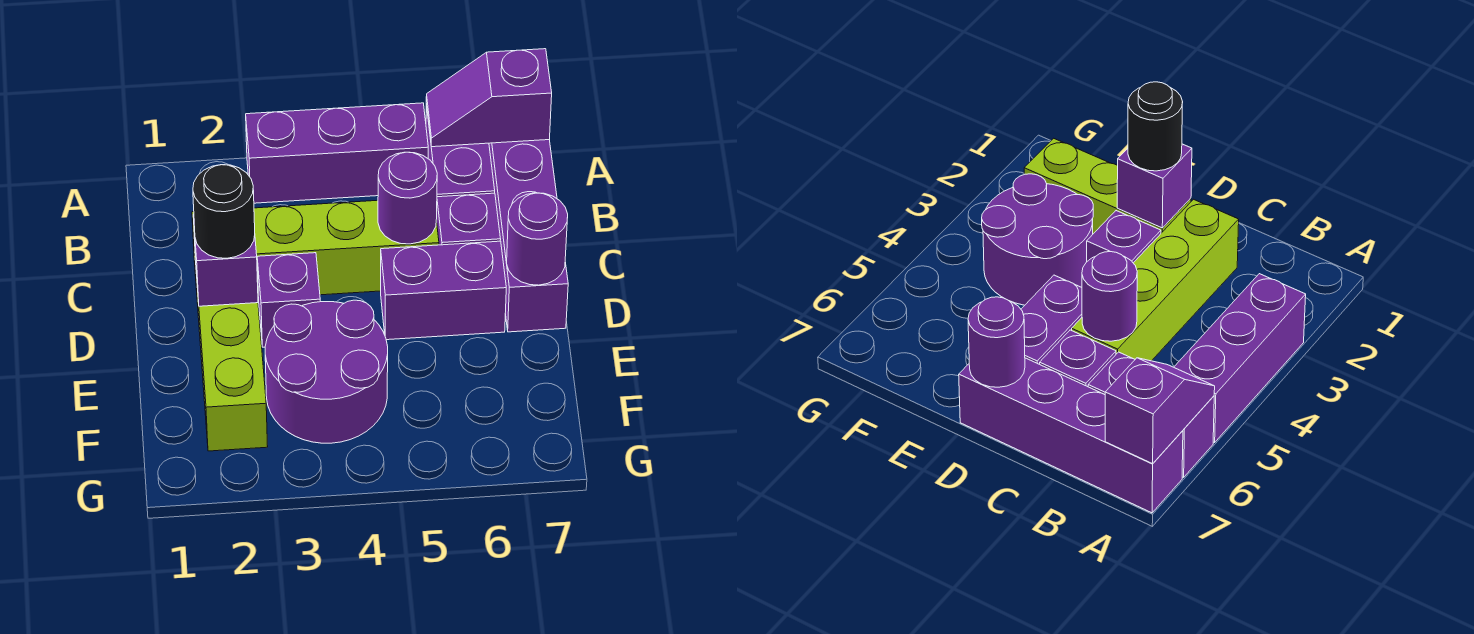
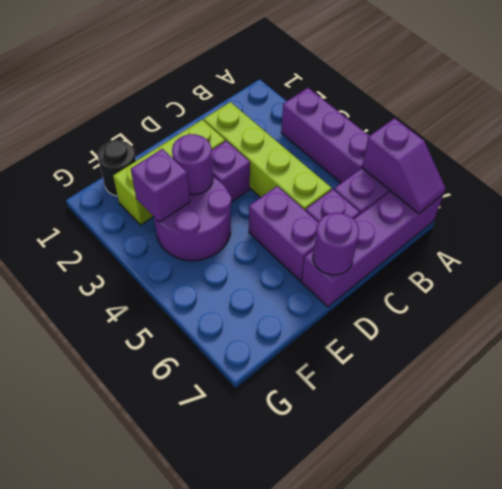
purple 1x2 slope [426,49,552,147] -> purple 1x2 slope turned to [362,118,446,214]
purple 1x1 round brick [378,152,437,244] -> purple 1x1 round brick moved to [172,134,213,195]
purple 1x1 brick [193,214,258,306] -> purple 1x1 brick moved to [131,149,190,222]
black 1x1 round brick [193,165,255,258] -> black 1x1 round brick moved to [98,140,136,196]

